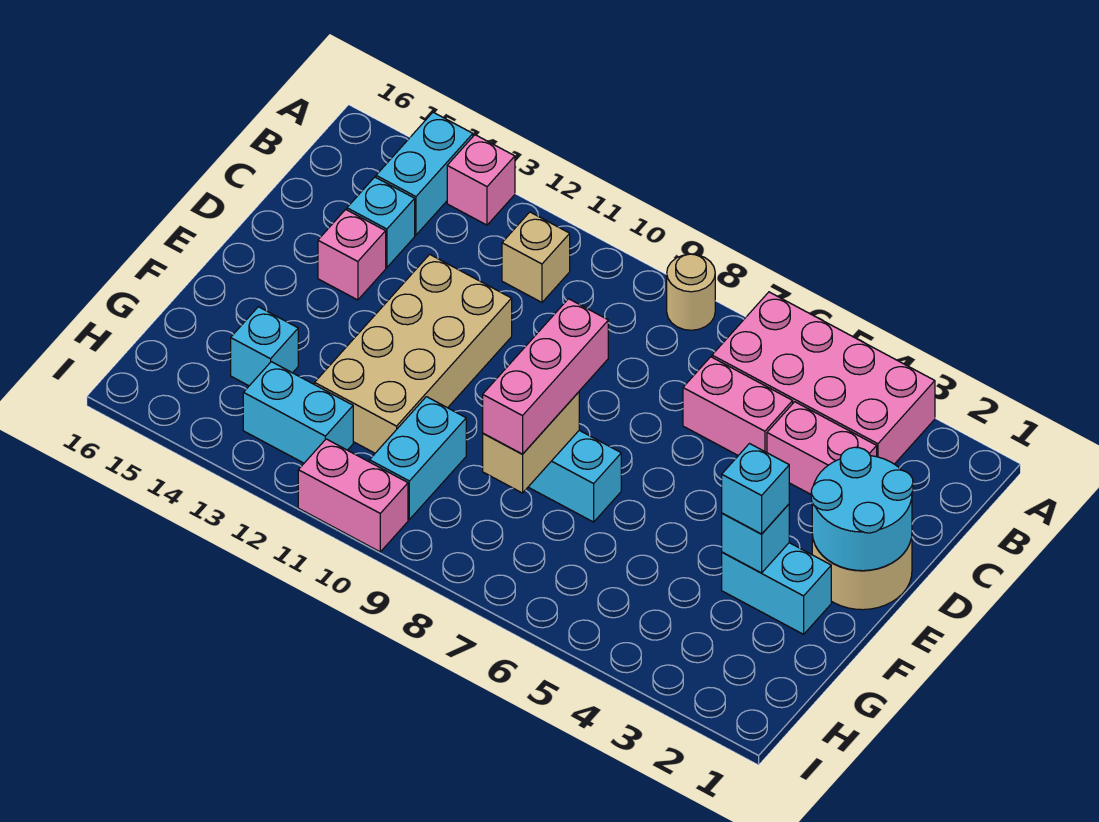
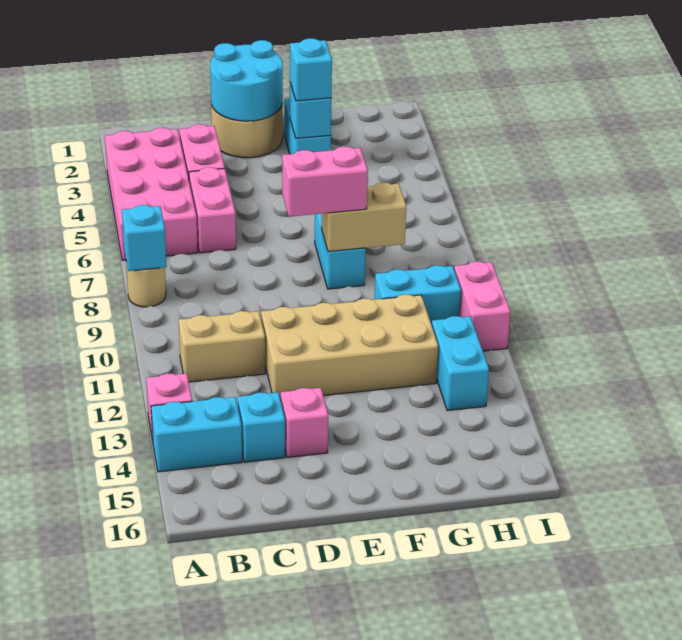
tan 1x1 brick [502,212,570,302] -> tan 1x2 brick [179,311,265,382]
pink 1x3 brick [483,299,608,454] -> pink 1x2 brick [282,147,368,217]
cyan 1x1 brick [231,307,298,386] -> cyan 1x1 brick moved to [122,205,167,271]

